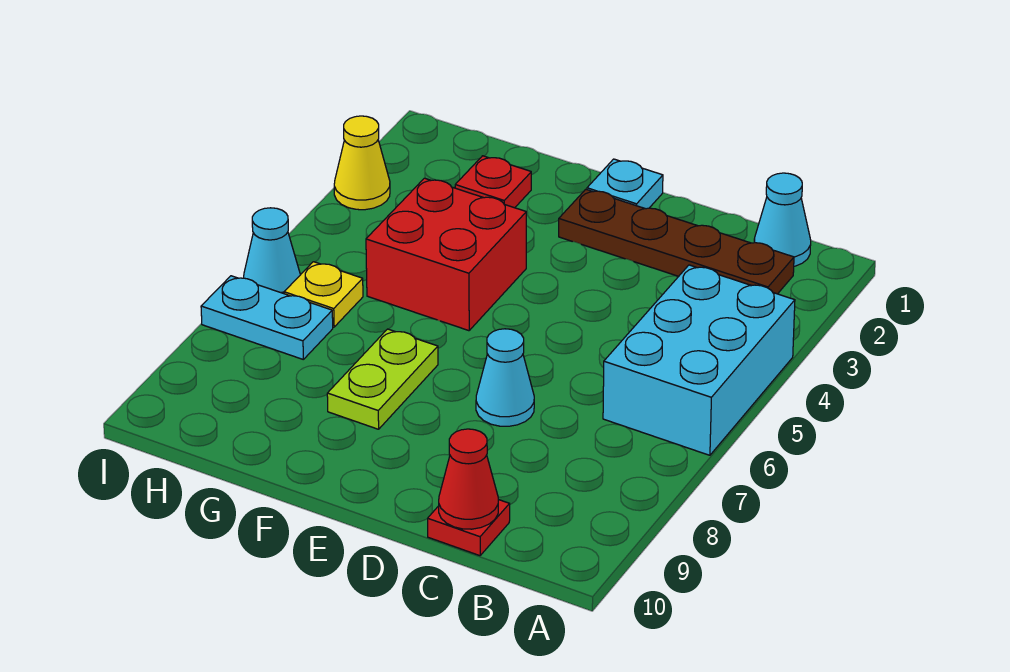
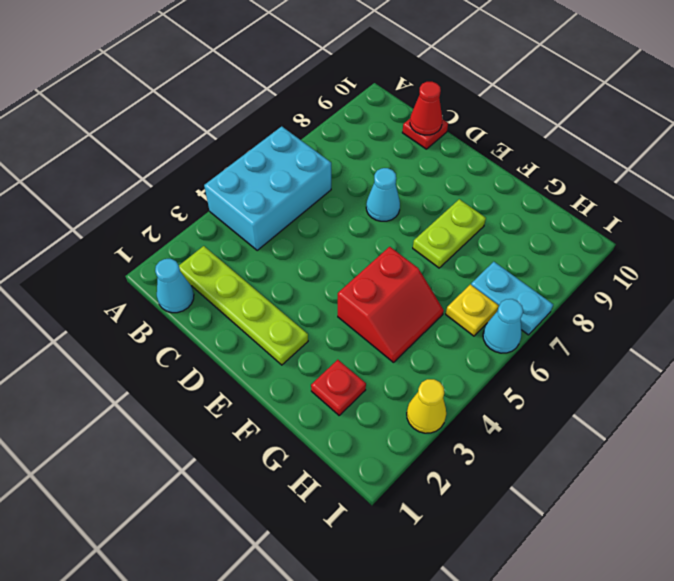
brown 1x4 plate [559,189,794,294] -> lime 1x4 plate [179,246,308,365]
cyan 1x1 plate [587,159,663,209] -> none
red 2x2 brick [366,178,526,331] -> red 2x2 slope [338,247,444,362]

